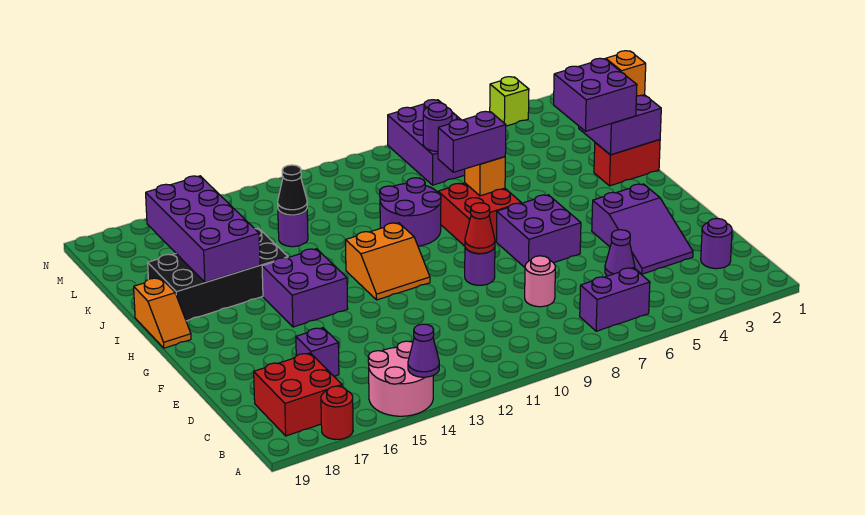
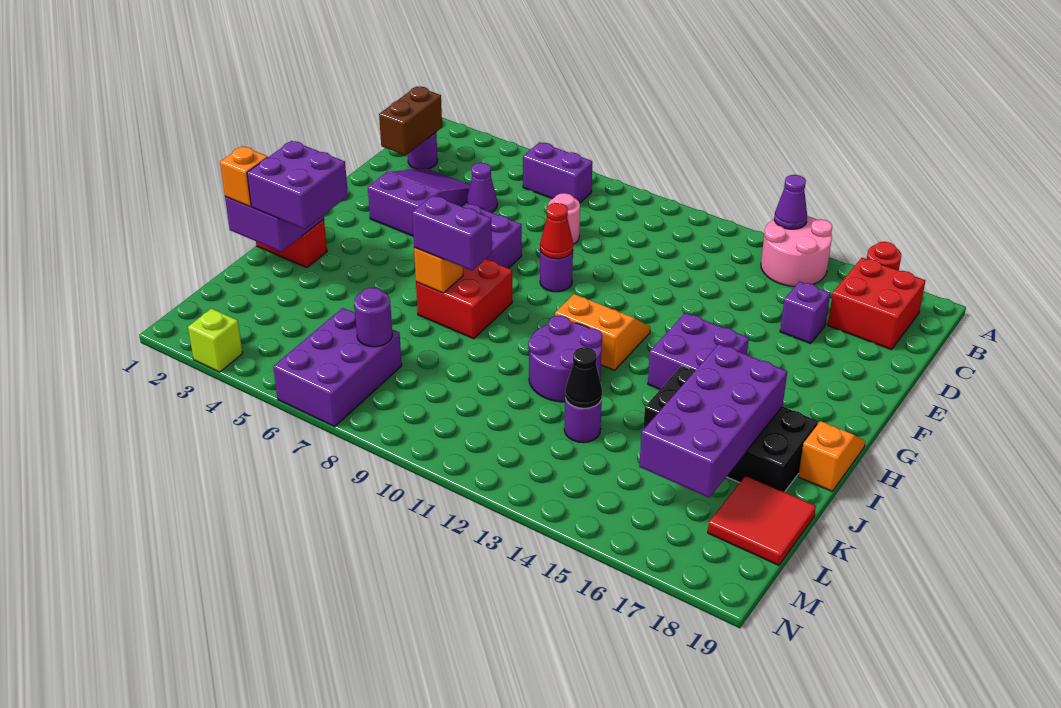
none -> brown 1x2 brick [379,86,442,155]
purple 2x2 round brick [380,178,441,246] -> purple 2x2 round brick moved to [528,316,602,402]
none -> red 2x2 tile [708,475,816,565]

